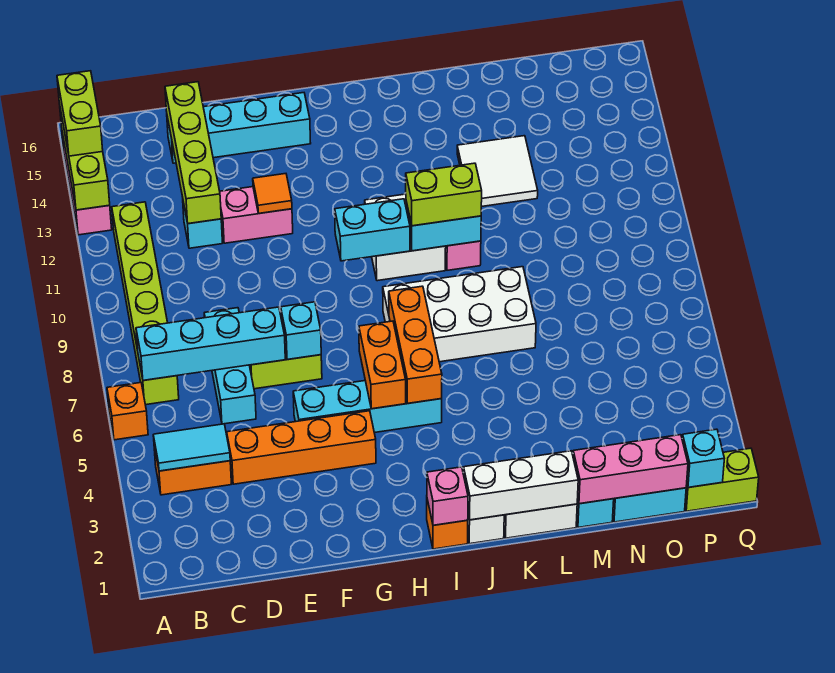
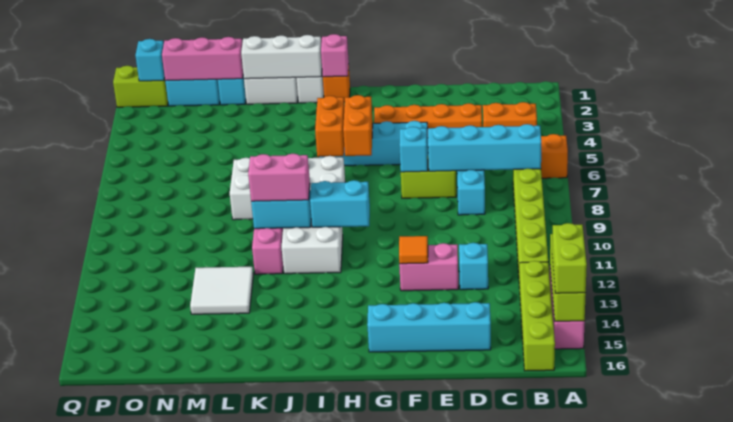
cyan 1x2 tile [153,424,230,471] -> none
lime 1x4 brick [165,82,221,224] -> lime 1x4 brick moved to [520,261,555,371]
orange 1x3 brick [389,286,442,404] -> orange 1x2 brick [315,96,344,157]
lime 1x2 brick [406,163,482,226] -> pink 1x2 brick [248,154,310,202]

